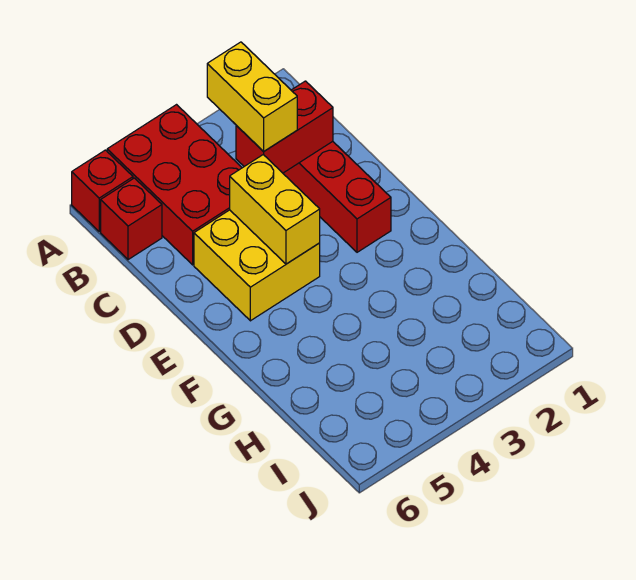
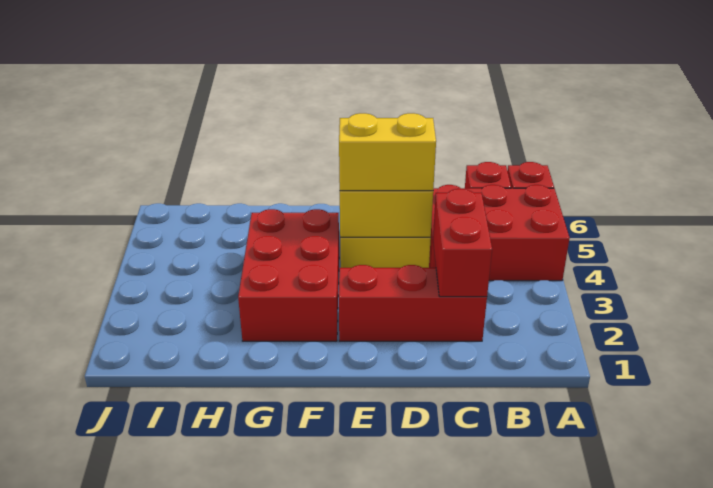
yellow 1x2 brick [207,42,297,151] -> yellow 1x2 brick moved to [339,113,436,191]
none -> red 2x3 brick [238,209,339,341]

